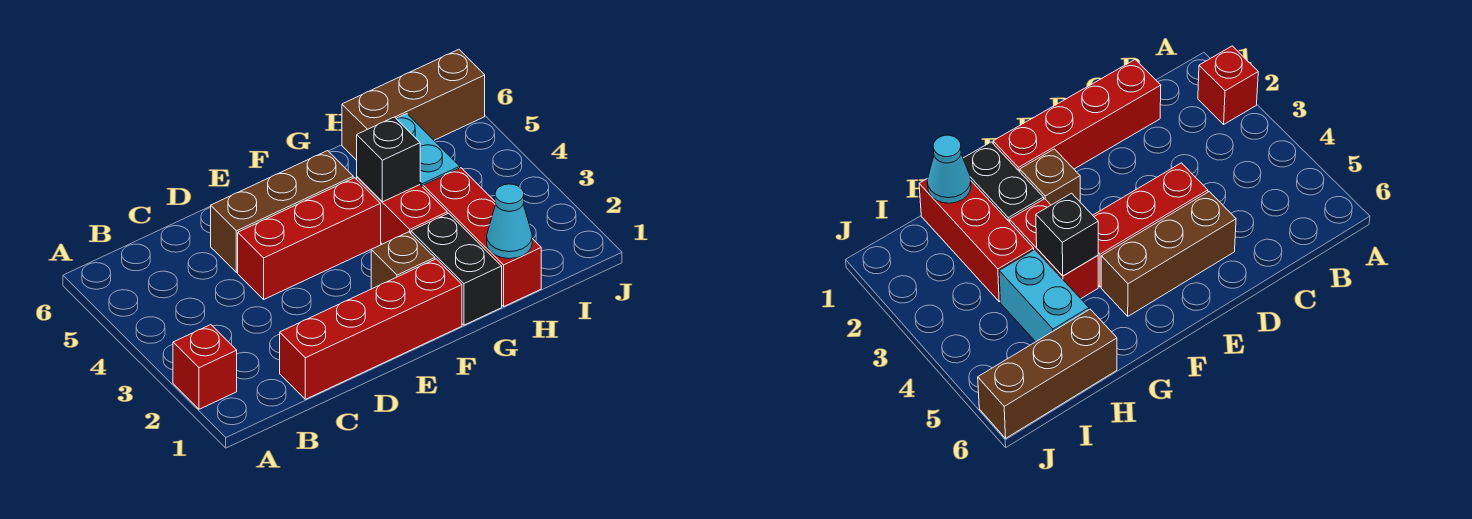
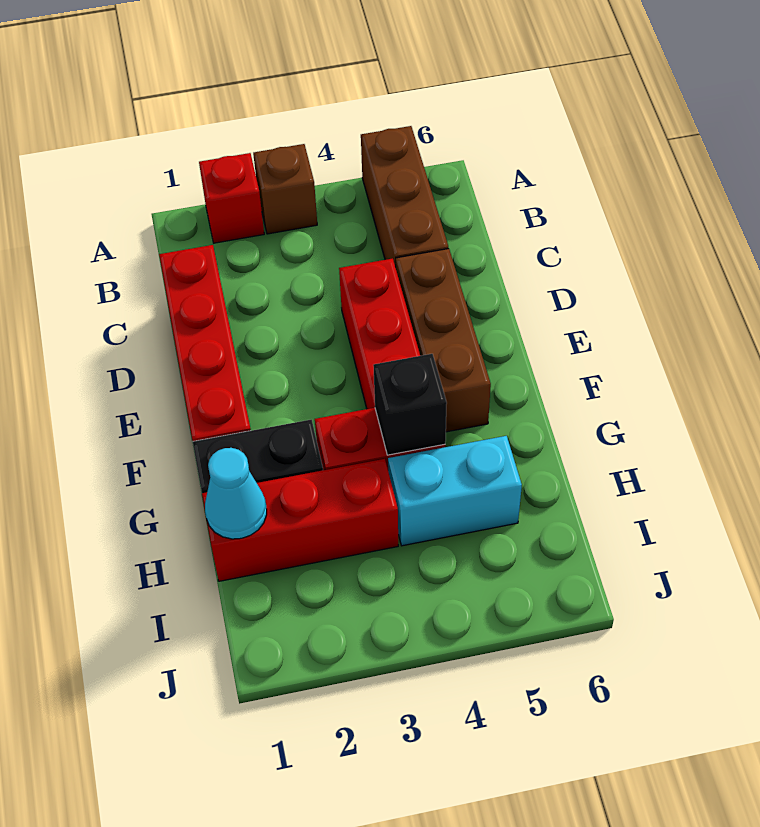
brown 1x1 brick [371,232,435,289] -> brown 1x1 brick moved to [253,144,317,234]
brown 1x3 brick [342,49,485,160] -> brown 1x3 brick moved to [361,126,448,267]

